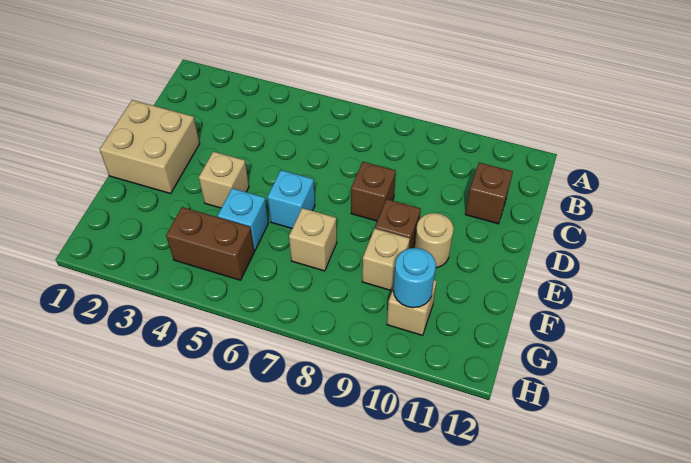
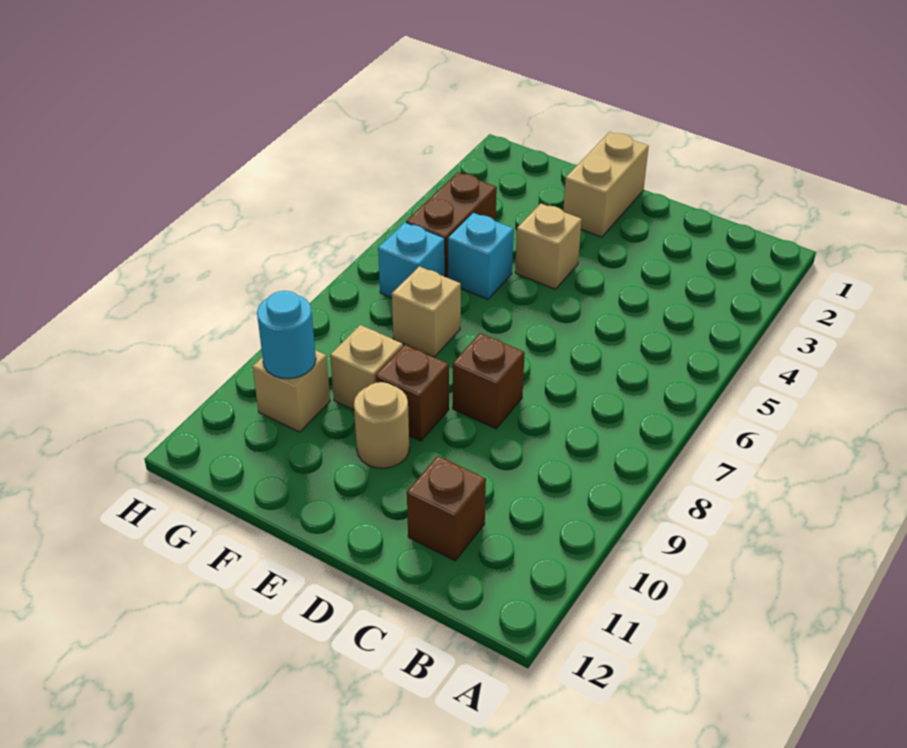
tan 2x2 brick [100,100,200,194] -> tan 1x2 brick [563,132,649,237]
cyan 1x1 brick [268,170,315,228] -> cyan 1x1 brick moved to [378,222,445,298]

